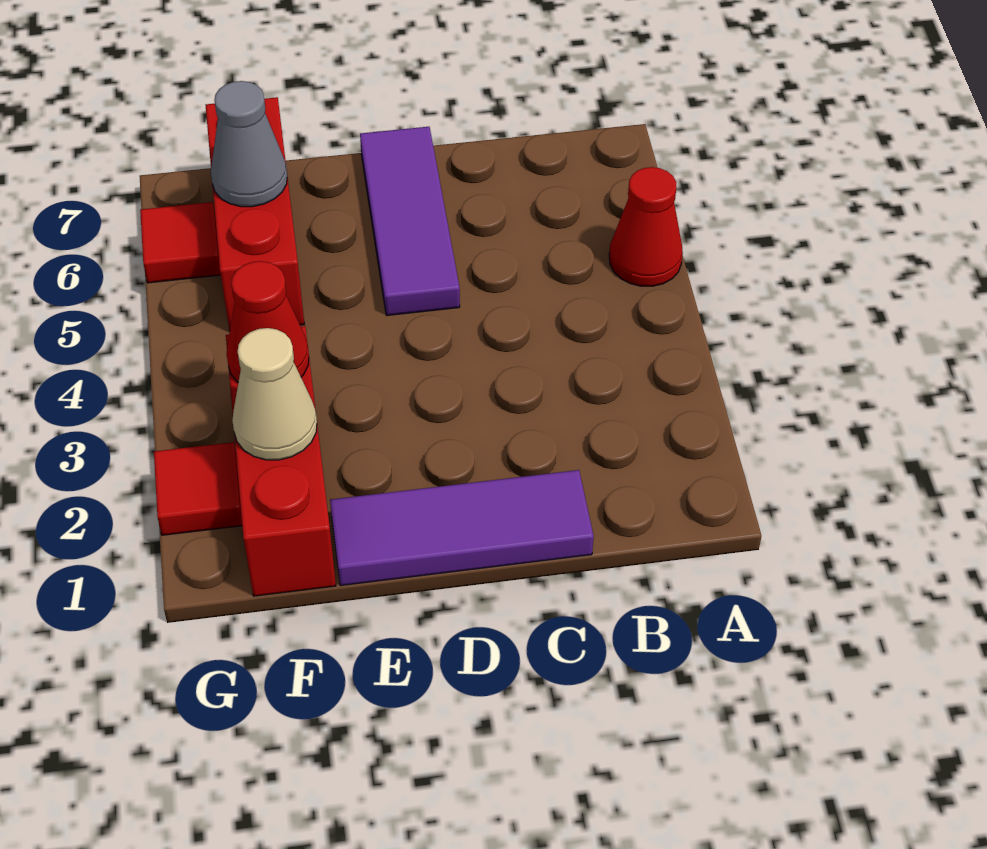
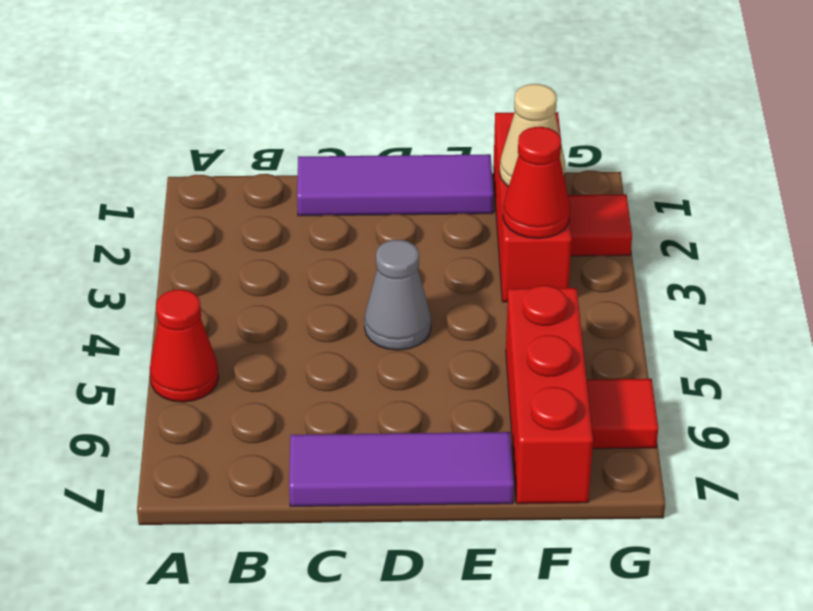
purple 1x3 tile [360,127,460,316] -> purple 1x3 tile turned to [289,432,514,506]
grey 1x1 cone [211,81,287,207] -> grey 1x1 cone moved to [364,240,431,350]

